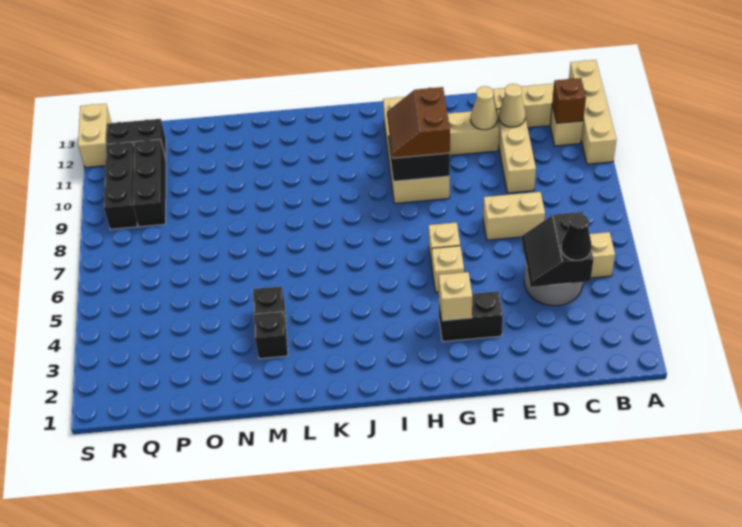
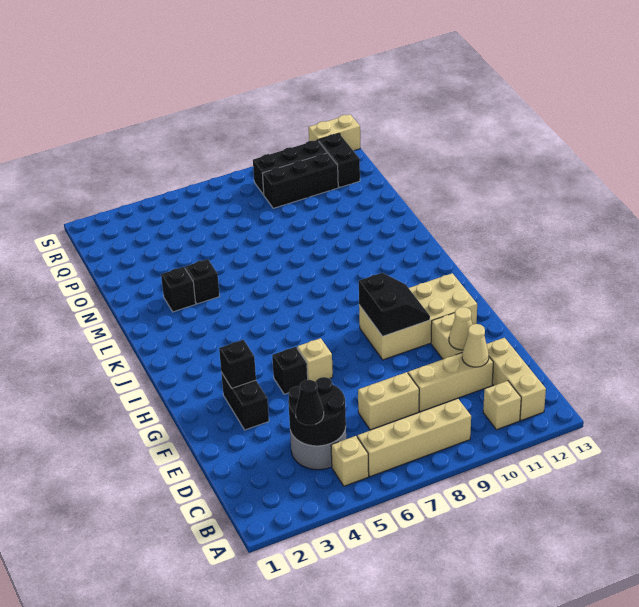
tan 1x4 brick [569,60,617,164] -> tan 1x4 brick moved to [357,399,471,477]
brown 1x1 brick [552,78,586,123] -> none
black 2x2 slope [522,212,593,287] -> black 2x2 round brick [288,377,346,446]
tan 1x2 brick [483,192,545,240] -> tan 1x2 brick turned to [358,372,419,430]
tan 1x1 brick [439,272,472,321] -> black 1x1 brick [219,340,256,388]
tan 1x1 brick [432,246,464,292] -> black 1x1 brick [272,347,308,394]
brown 2x2 slope [387,87,450,158] -> none

